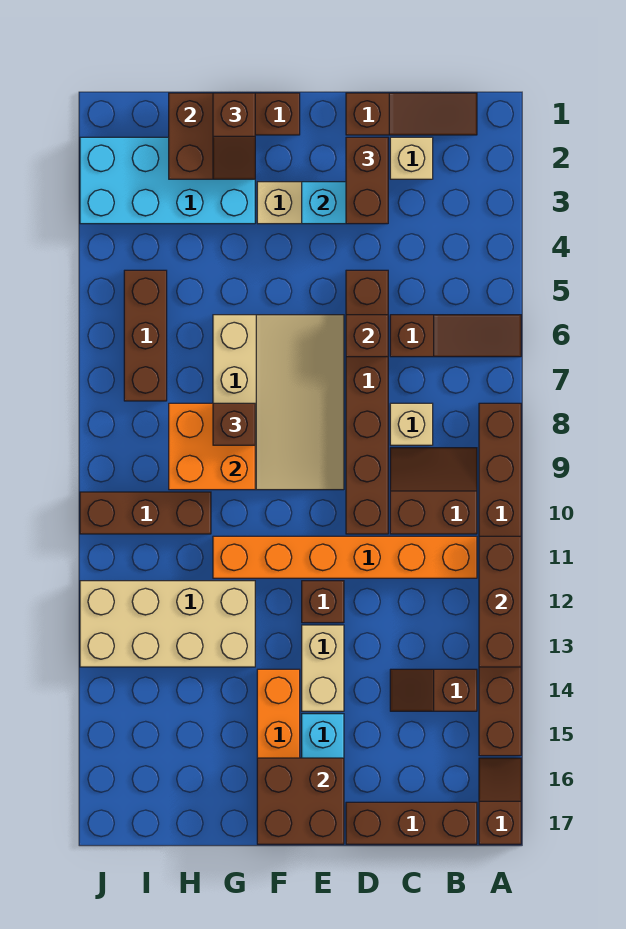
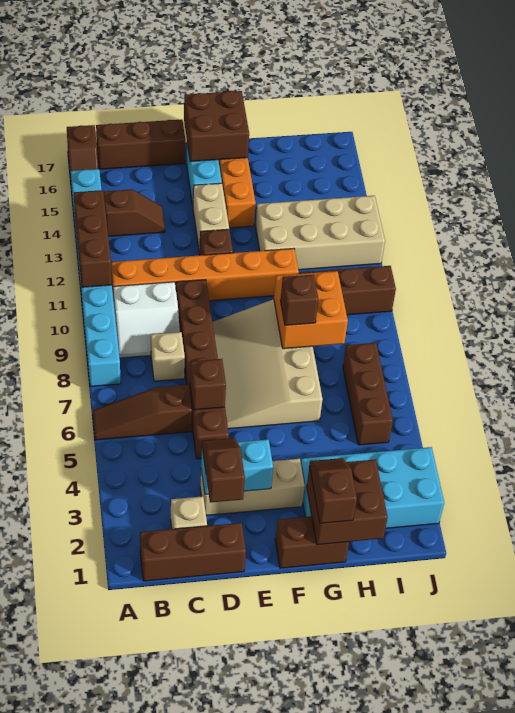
brown 1x8 brick [479,403,521,756] -> cyan 1x8 brick [71,169,121,386]
brown 1x3 slope [346,93,477,135] -> brown 1x3 brick [140,523,246,581]
brown 2x2 slope [390,448,477,534] -> white 2x2 slope [113,282,180,358]
brown 1x2 brick [346,137,388,224] -> brown 1x2 slope [202,438,245,503]

